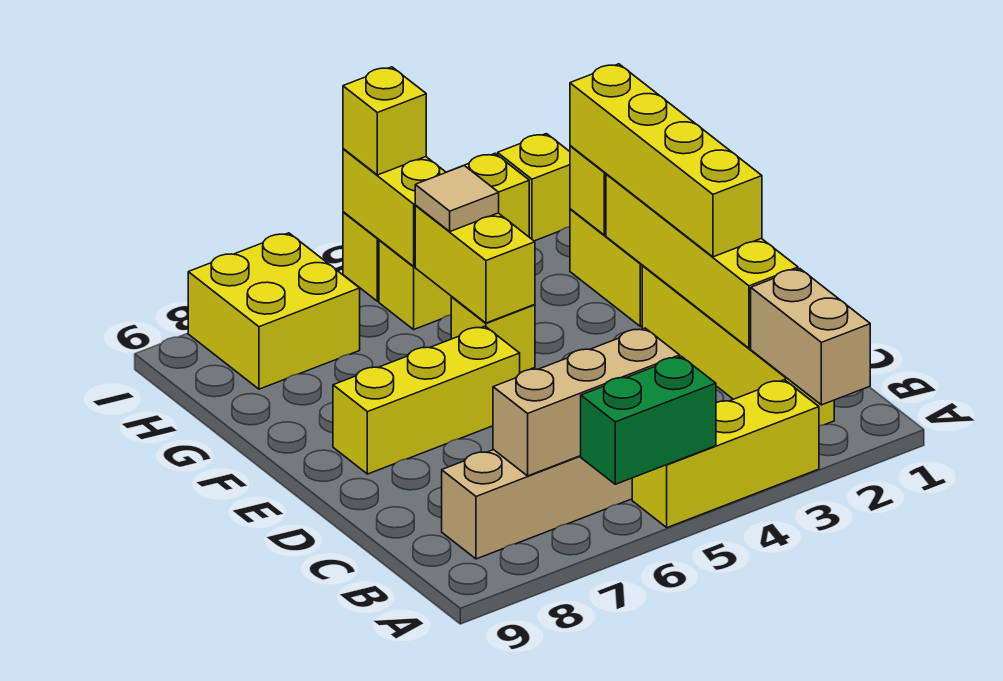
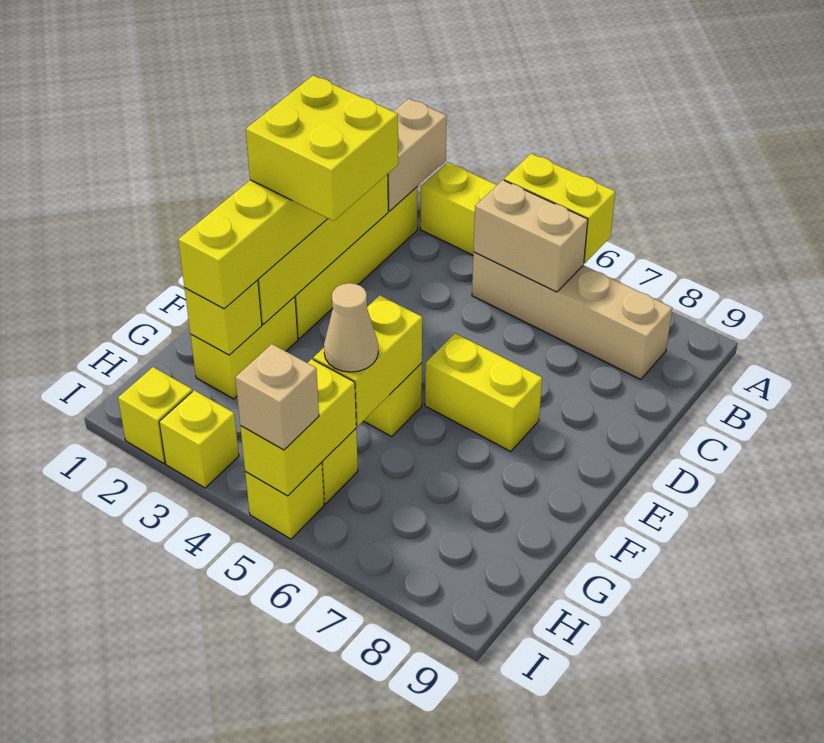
green 1x2 brick [581,356,716,484] -> yellow 1x2 brick [504,154,615,263]
tan 1x3 brick [493,328,680,476] -> tan 1x2 brick [473,180,588,292]
yellow 1x3 brick [333,326,520,474] -> yellow 1x2 brick [425,333,542,451]
tan 1x1 tile [415,166,499,231] -> tan 1x1 cone [324,283,378,372]
yellow 2x2 brick [188,233,360,389] -> yellow 2x2 brick moved to [246,75,398,221]
yellow 1x1 brick [343,67,426,175] -> tan 1x1 brick [235,344,319,450]

